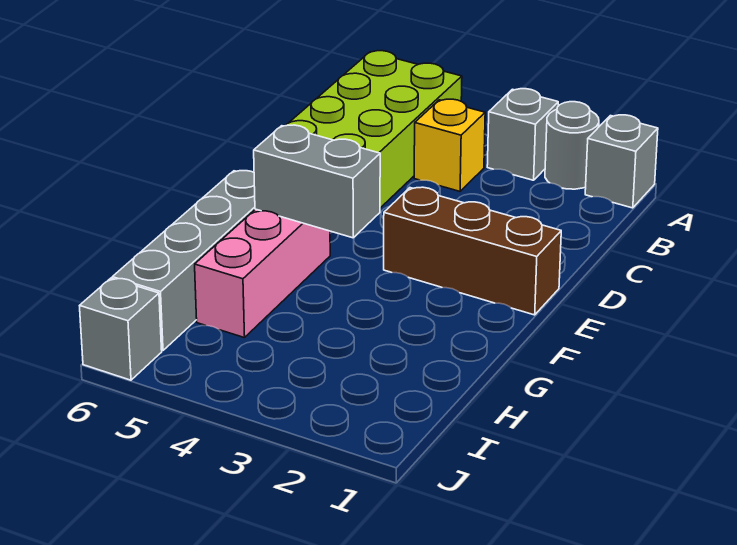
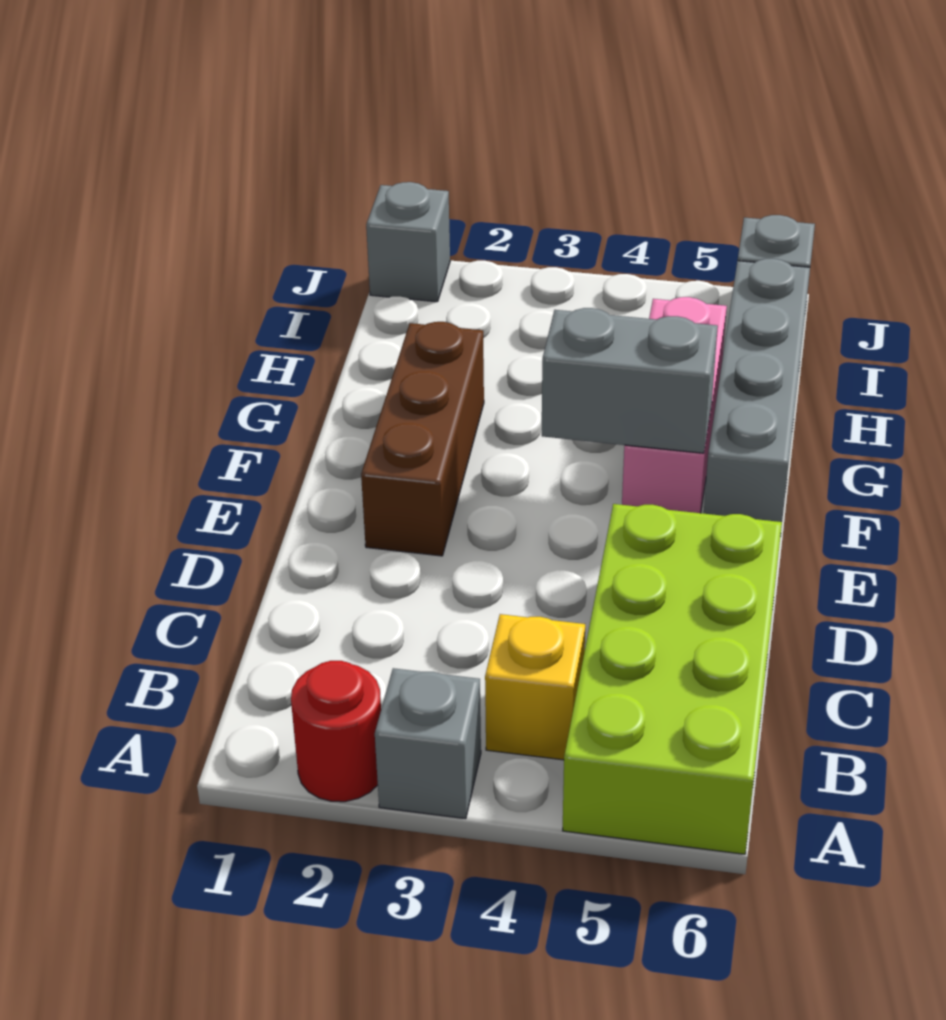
grey 1x1 brick [585,115,658,208] -> grey 1x1 brick moved to [366,182,450,302]
grey 1x1 round brick [545,102,599,189] -> red 1x1 round brick [291,661,381,802]
brown 1x3 brick [384,187,561,315] -> brown 1x3 brick turned to [361,322,484,556]

